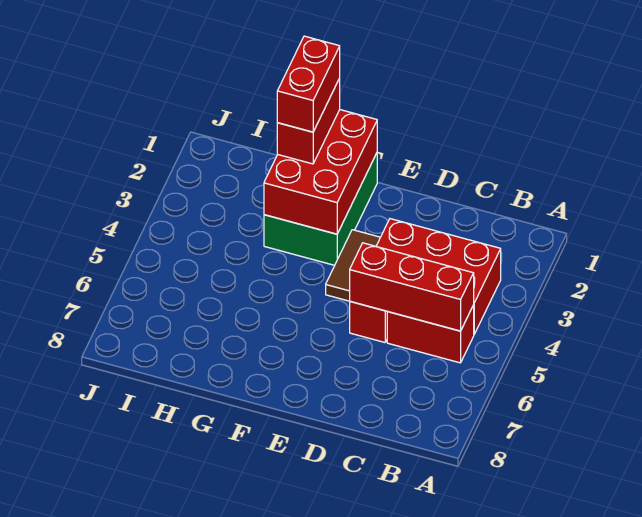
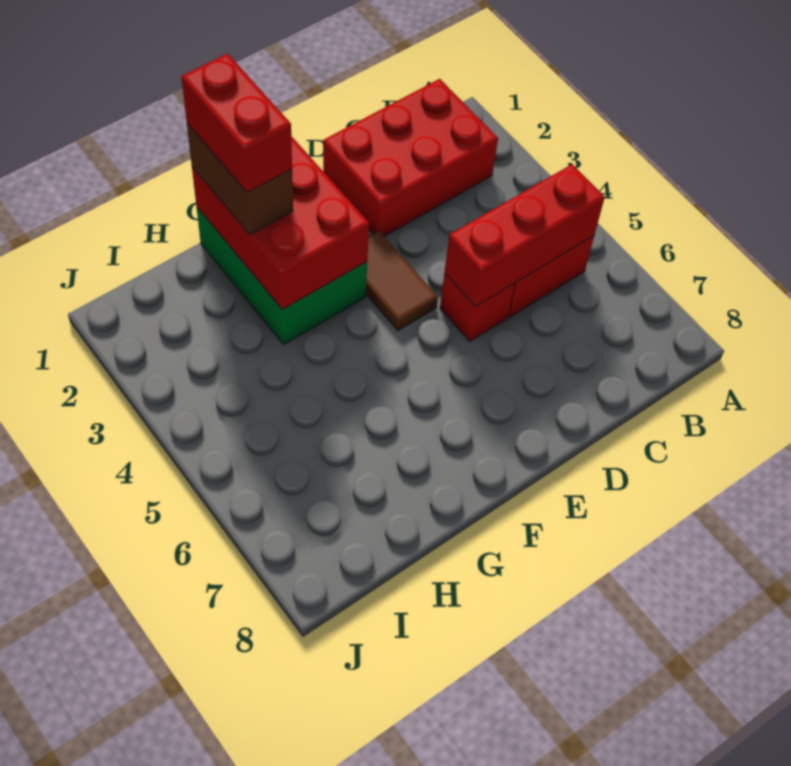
red 2x3 brick [376,219,501,334] -> red 2x3 brick moved to [323,79,498,236]
red 1x2 brick [277,79,340,164] -> brown 1x2 brick [187,124,293,235]

